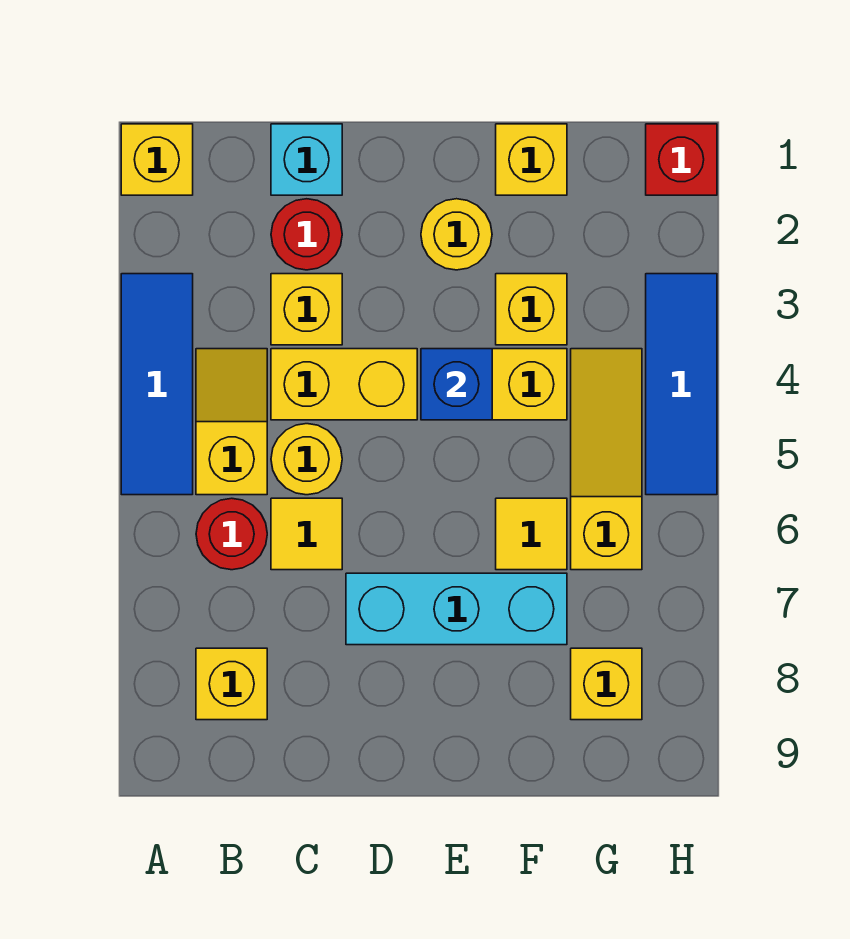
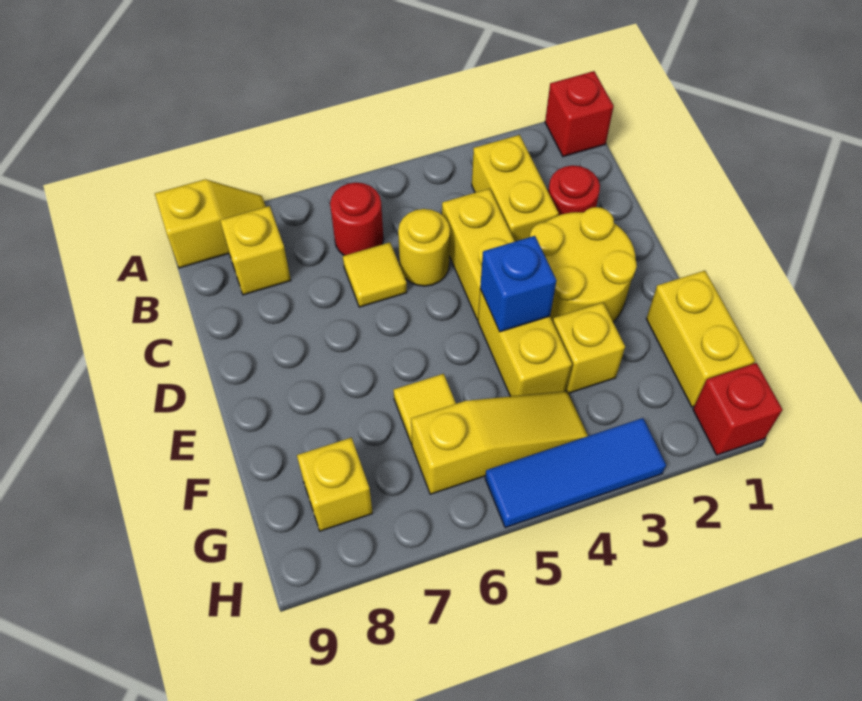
yellow 1x1 brick [121,124,193,195] -> red 1x1 brick [545,71,614,157]
blue 1x3 tile [121,274,193,495] -> none
yellow 1x2 slope [196,349,267,495] -> yellow 1x2 slope moved to [155,179,266,268]
cyan 1x1 brick [271,124,342,195] -> none
yellow 1x1 brick [271,274,342,345] -> yellow 1x2 brick [472,135,559,242]
cyan 1x3 brick [346,573,567,645] -> none
yellow 1x1 round brick [421,199,492,270] -> yellow 2x2 round brick [530,207,637,322]
yellow 1x1 brick [496,124,567,195] -> yellow 1x2 brick [646,271,755,407]

